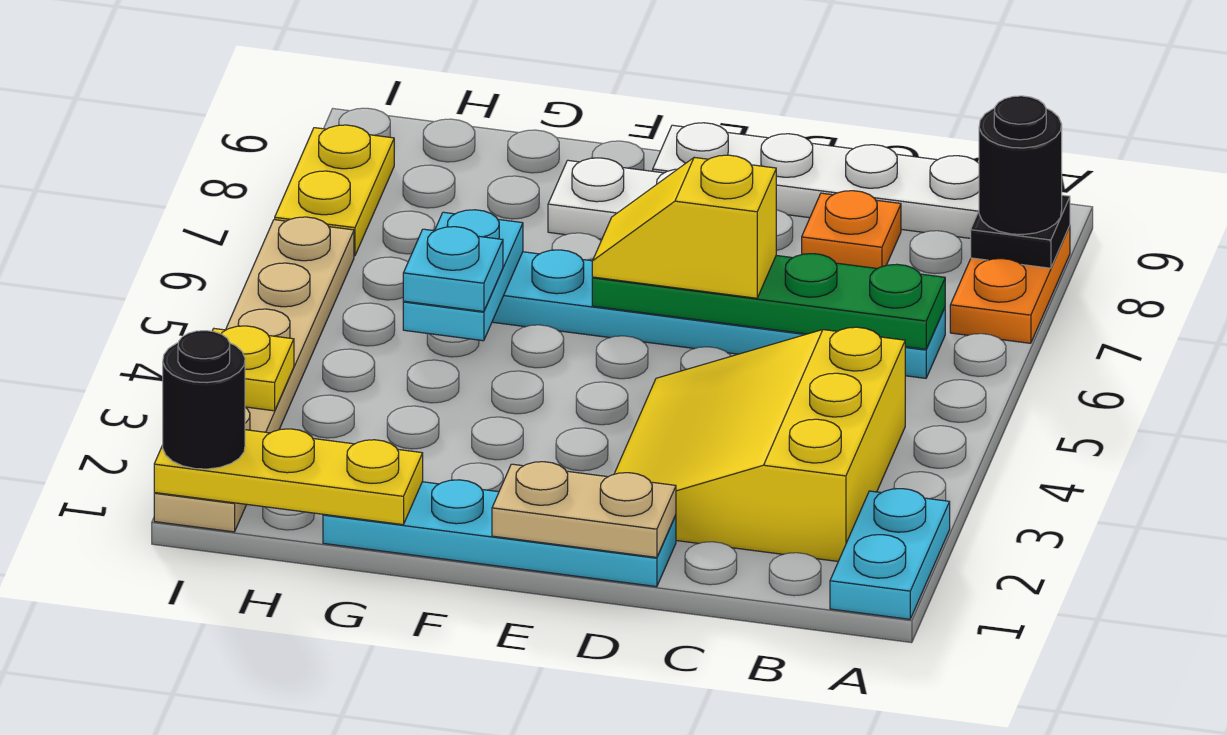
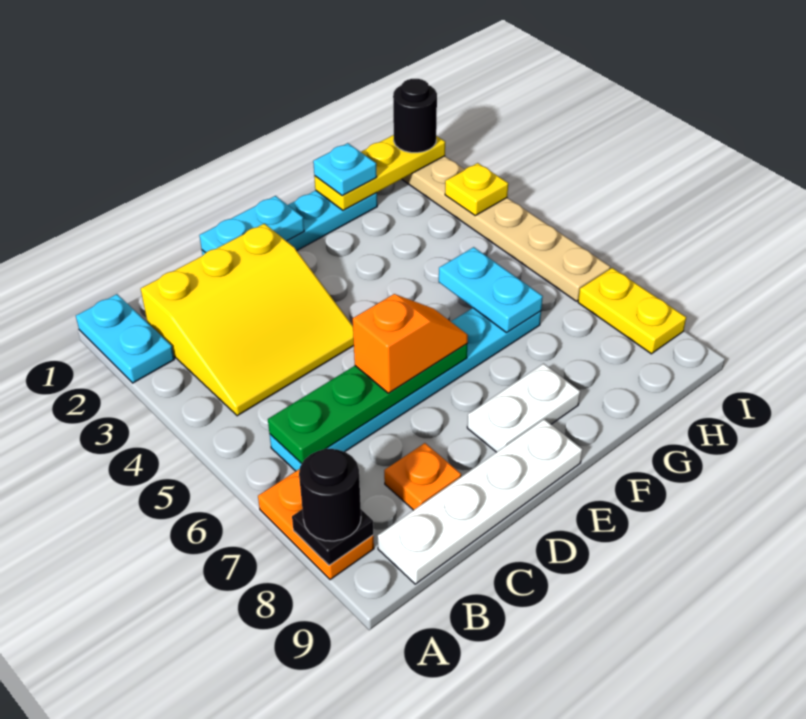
yellow 3x3 slope [614,327,905,561] -> yellow 3x3 slope turned to [141,224,354,416]
tan 1x2 plate [492,462,676,557] -> cyan 1x2 plate [199,196,304,253]
yellow 1x2 slope [592,155,776,298] -> orange 1x2 slope [353,294,468,393]
cyan 1x1 plate [403,227,503,312] -> cyan 1x1 plate moved to [313,143,377,196]

